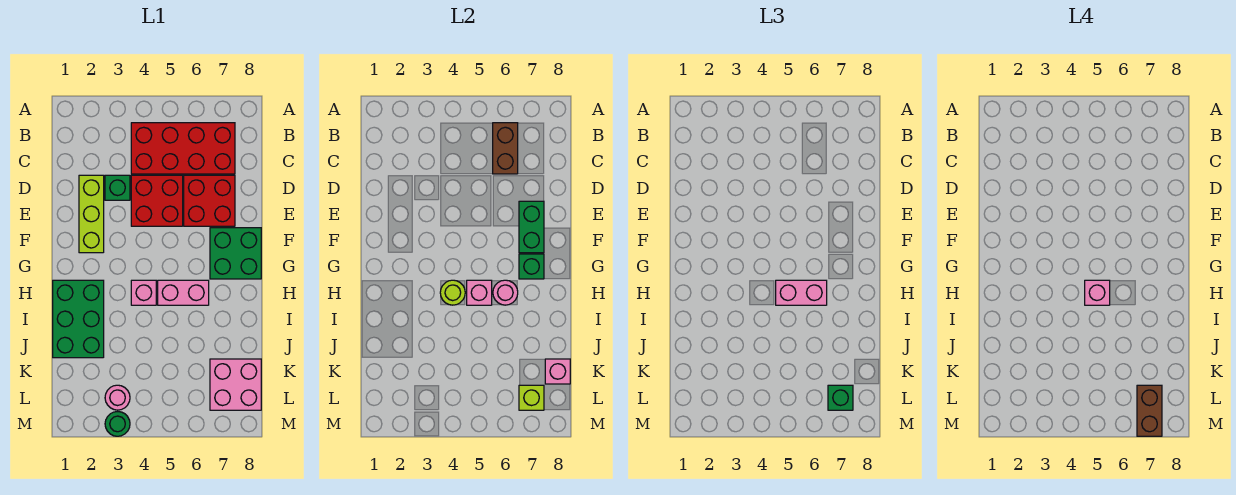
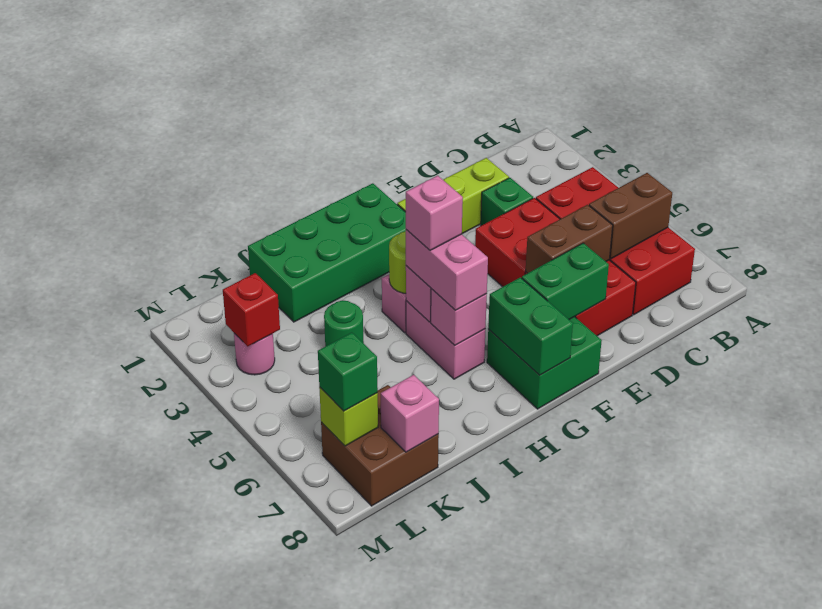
green 1x1 brick [519,254,544,279] -> green 1x2 brick [488,277,573,375]
green 2x3 brick [53,280,104,358] -> green 2x4 brick [248,183,406,322]
pink 1x1 round brick [493,280,518,305] -> pink 1x1 brick [431,289,487,345]
pink 2x2 brick [210,359,261,410] -> brown 2x2 brick [321,385,439,506]
none -> red 1x1 brick [223,273,280,346]
brown 1x2 brick [1137,385,1162,436] -> brown 1x2 brick moved to [526,205,613,273]
green 1x1 round brick [105,412,130,436] -> green 1x1 round brick moved to [324,301,364,346]

